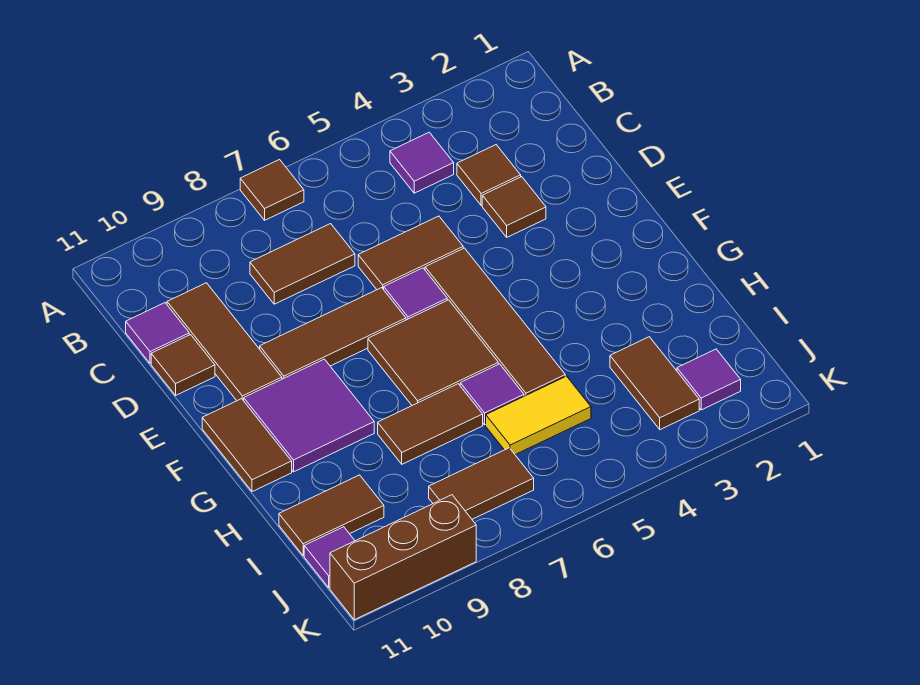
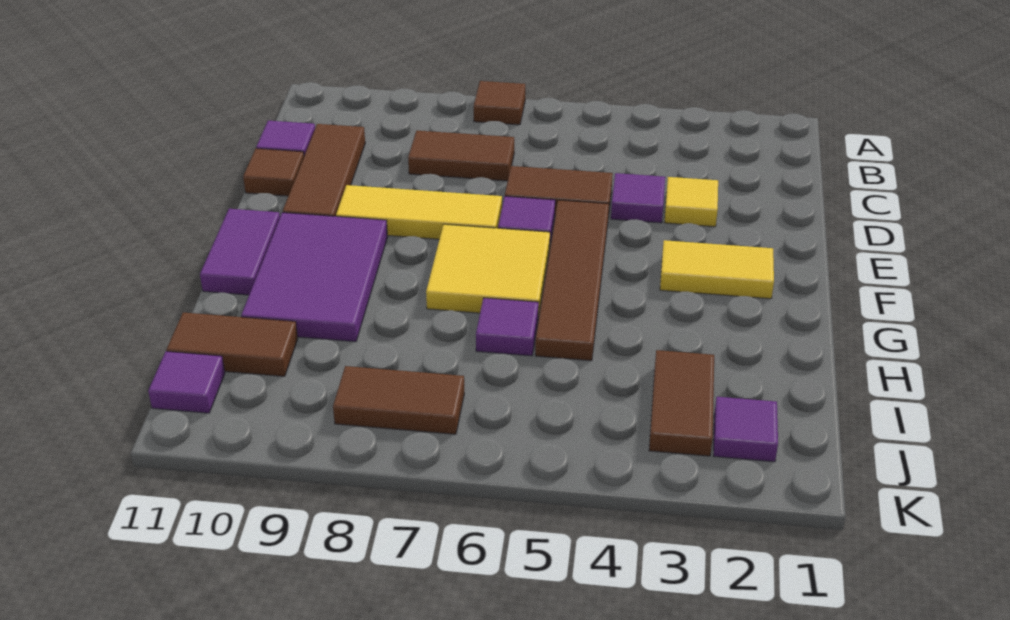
purple 1x1 tile [390,132,454,193] -> purple 1x1 tile moved to [611,173,665,223]
brown 1x1 tile [457,145,521,205] -> none
brown 1x1 tile [482,177,546,237] -> yellow 1x1 tile [664,177,718,227]
brown 1x3 tile [260,288,406,379] -> yellow 1x3 tile [336,185,502,239]
brown 2x2 tile [368,300,498,405] -> yellow 2x2 tile [426,224,550,317]
purple 2x2 tile [244,359,374,472] -> purple 2x3 tile [241,213,388,342]
brown 1x2 tile [202,399,292,492] -> purple 1x2 tile [200,209,280,295]
brown 1x2 tile [378,384,483,464] -> none
yellow 1x2 tile [486,376,591,455] -> yellow 1x2 tile moved to [660,240,774,299]
brown 1x3 brick [330,495,476,620] -> none

